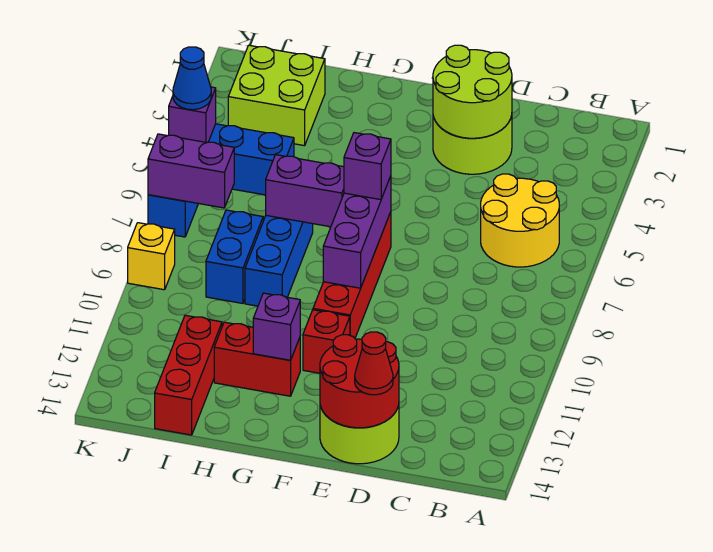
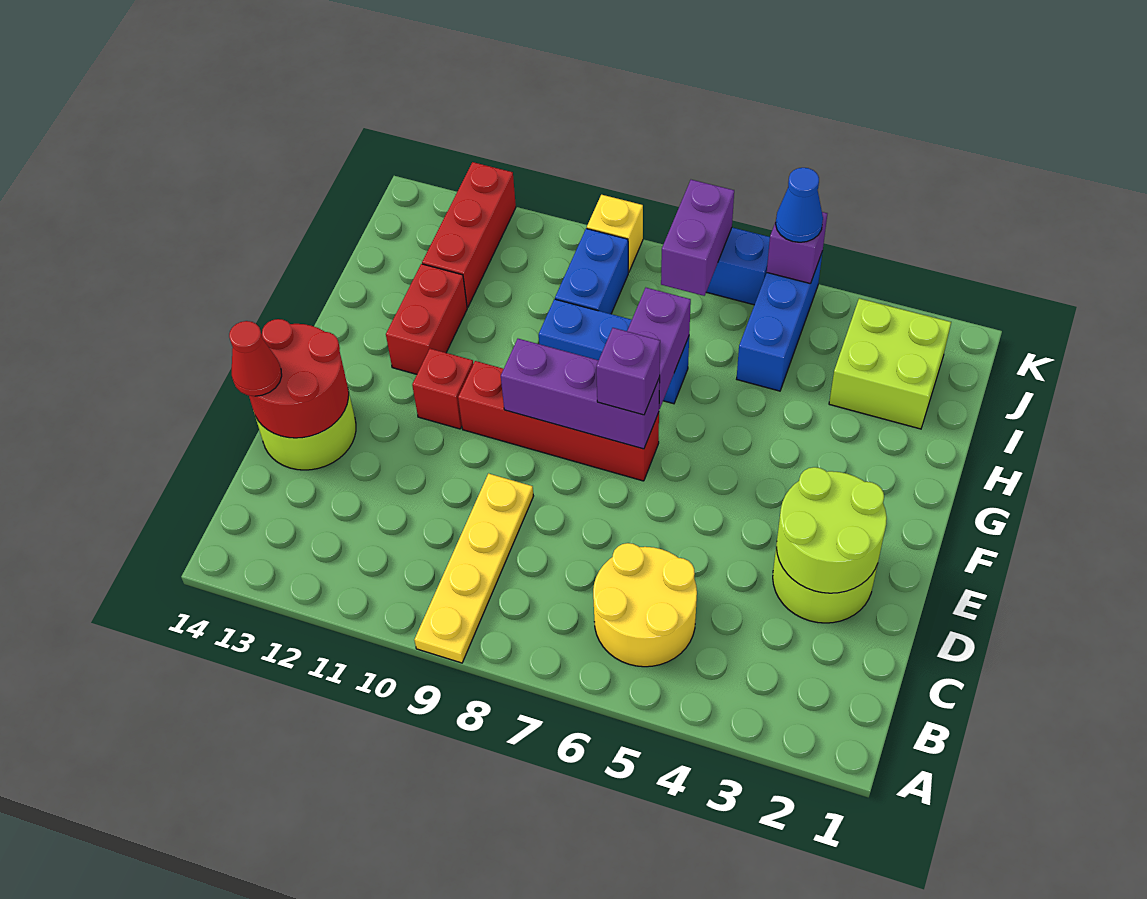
none -> yellow 1x4 plate [414,474,533,663]
purple 1x1 brick [253,293,300,360] -> none
blue 1x2 brick [206,210,263,303] -> blue 1x2 brick turned to [555,229,628,314]
red 1x3 brick [155,315,222,435] -> red 1x3 brick turned to [422,162,516,307]

